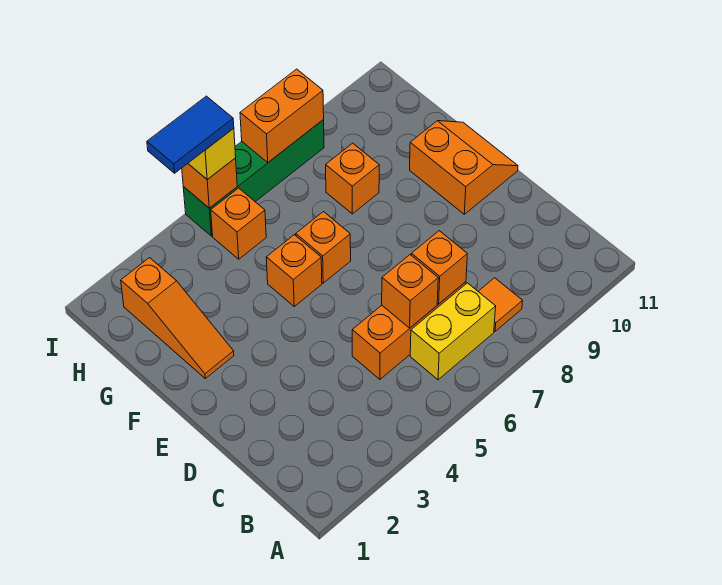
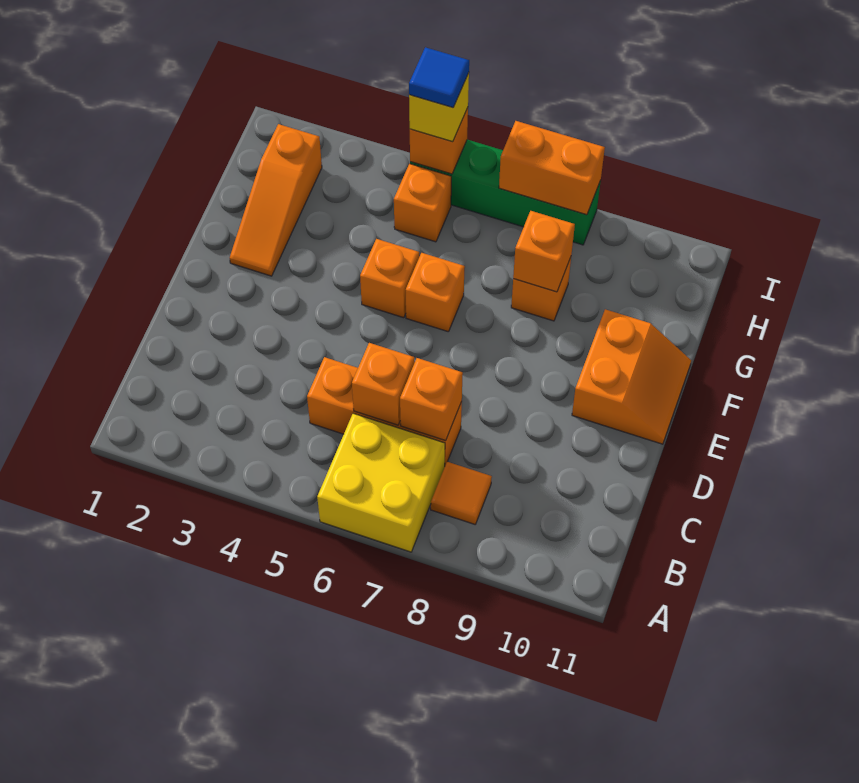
yellow 1x2 brick [410,283,496,380] -> yellow 2x2 brick [317,413,445,552]
none -> orange 1x1 brick [513,211,575,292]
blue 1x2 tile [147,96,234,173] -> blue 1x1 tile [409,47,469,108]

